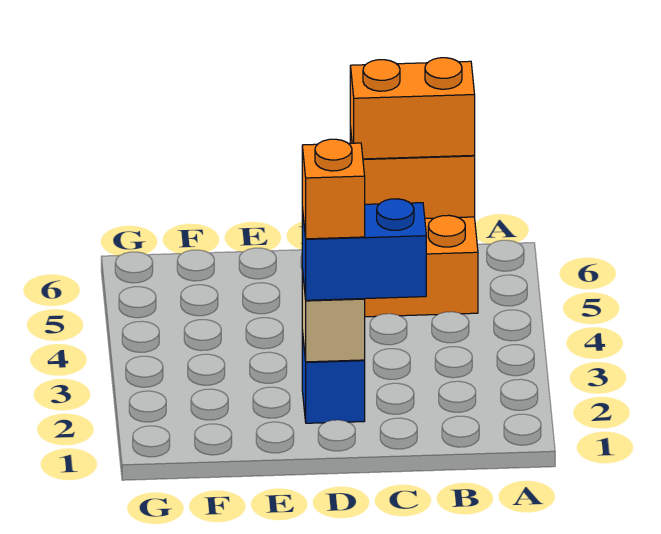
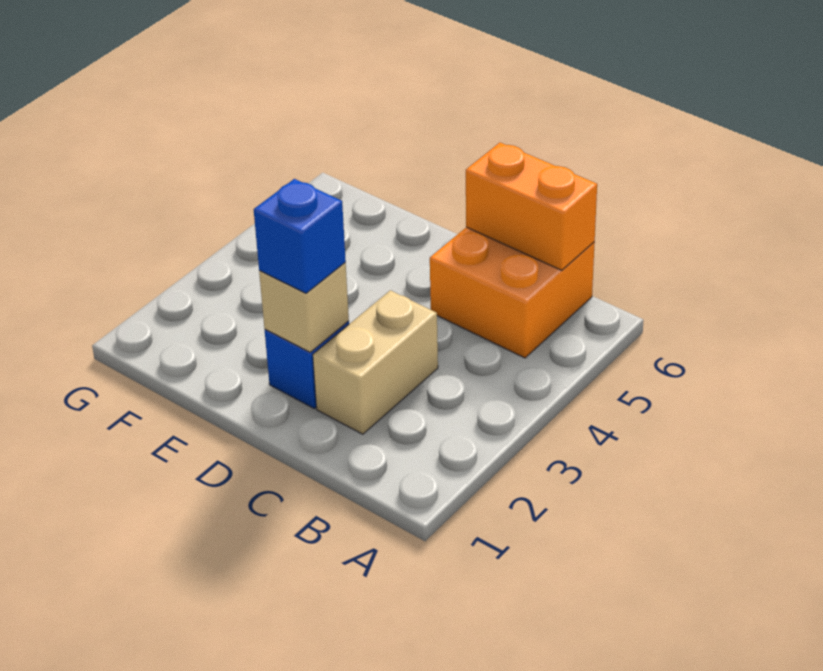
orange 1x2 brick [350,58,475,159] -> none
none -> tan 1x2 brick [313,290,438,434]
blue 1x2 brick [302,199,426,300] -> blue 1x1 brick [254,179,346,293]
orange 1x1 brick [302,139,365,239] -> none

